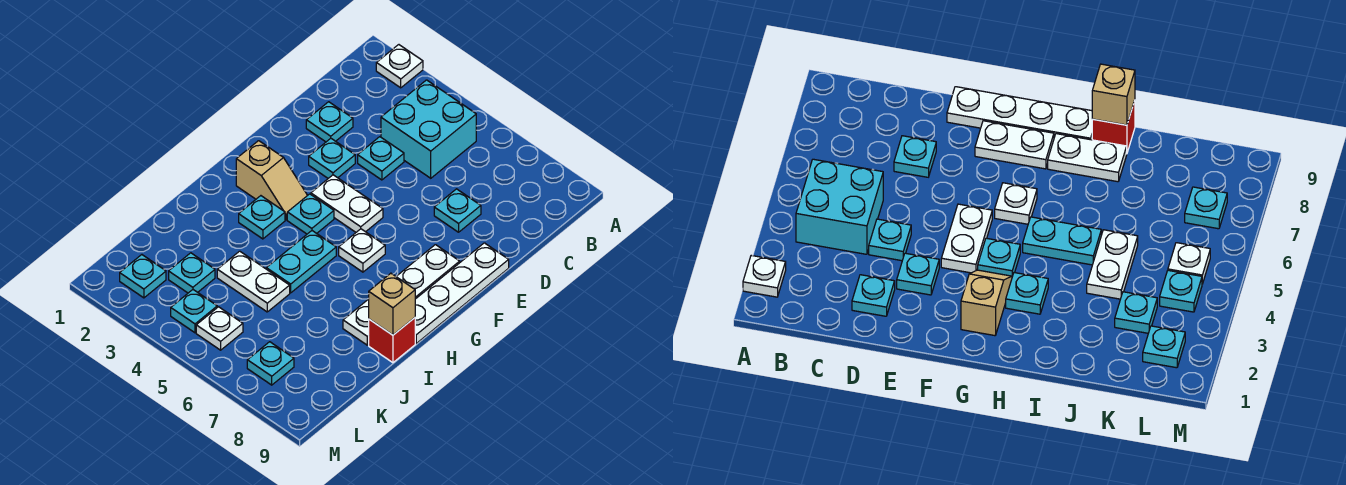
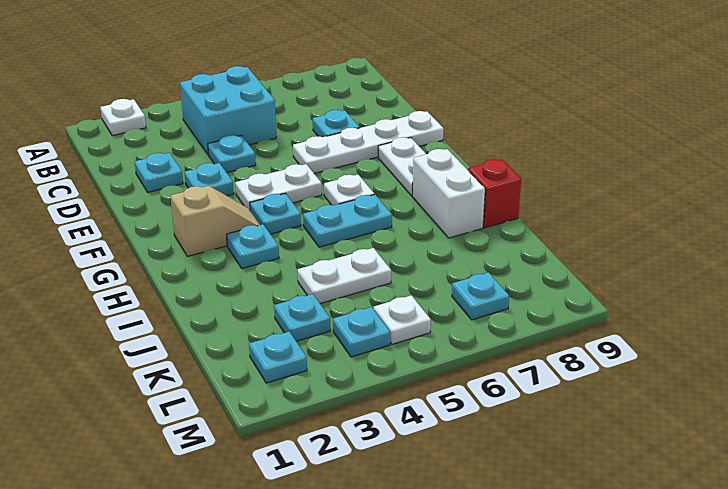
white 1x4 plate [415,243,509,343] -> white 1x4 plate turned to [293,111,444,173]
cyan 1x2 plate [266,231,336,293] -> cyan 1x2 plate turned to [303,194,392,247]
white 1x2 plate [343,299,369,345] -> white 1x2 brick [412,149,485,238]
tan 1x1 brick [369,273,415,335] -> none

